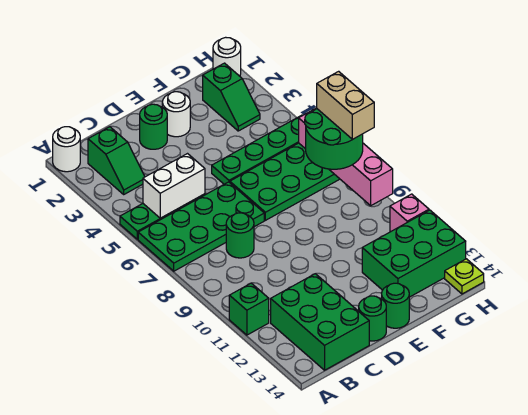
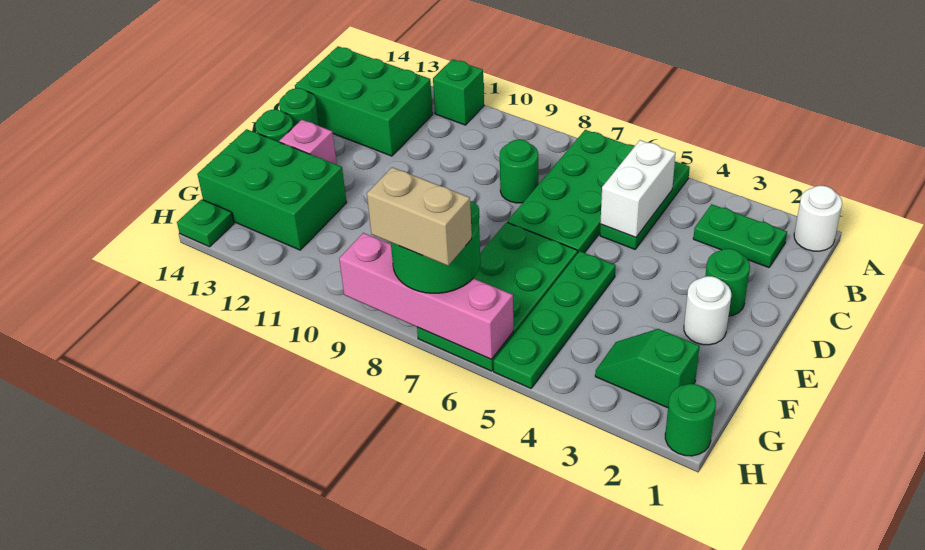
green 1x2 slope [88,127,145,194] -> green 1x2 plate [693,204,787,268]
green 2x3 brick [362,210,466,297] -> green 2x3 brick turned to [197,129,347,250]
white 1x1 round brick [213,37,241,76] -> green 1x1 round brick [665,384,716,456]
pink 1x1 brick [390,194,429,232] -> pink 1x1 brick moved to [279,120,337,165]
lime 1x1 plate [445,259,484,294] -> green 1x1 plate [177,199,234,247]

